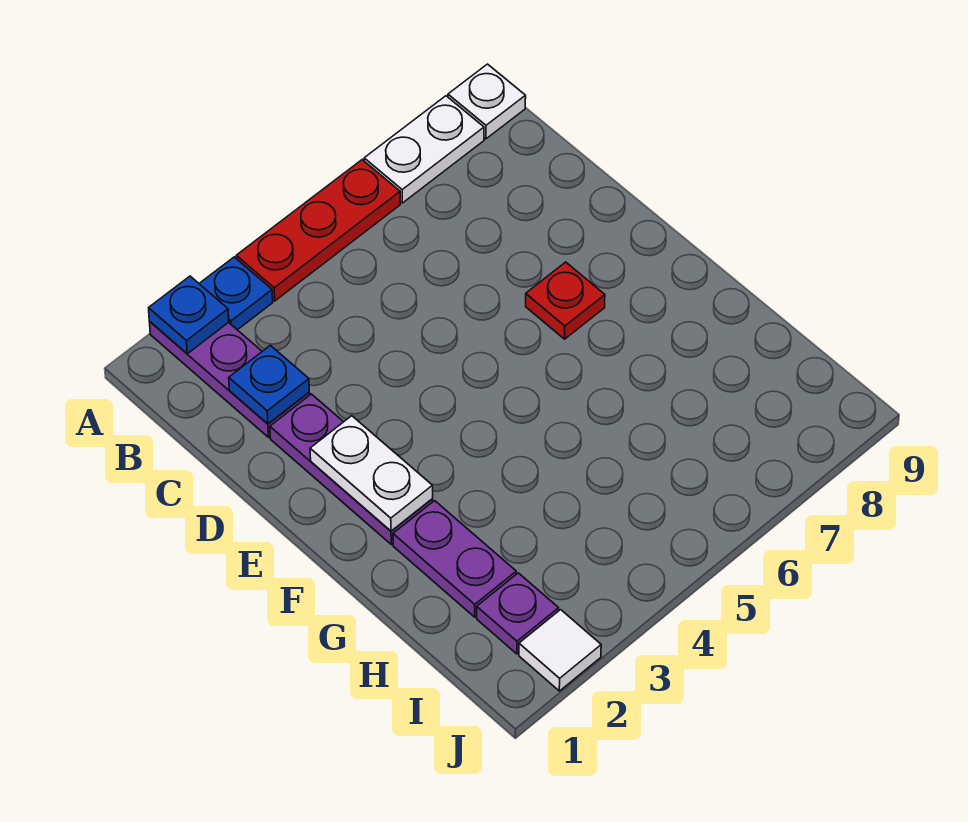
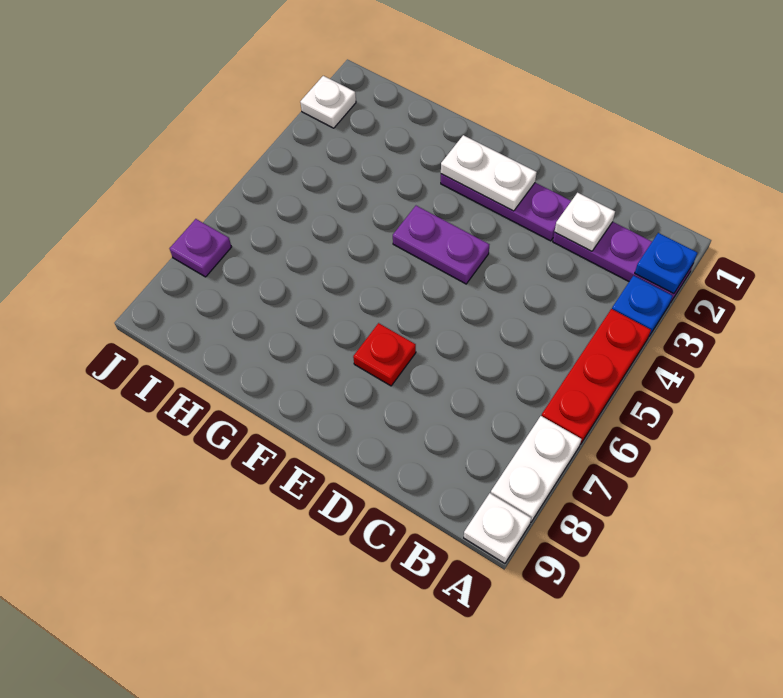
blue 1x1 plate [229,345,309,424] -> white 1x1 plate [555,193,615,251]
purple 1x2 plate [393,501,516,617] -> purple 1x2 plate moved to [393,206,489,284]
purple 1x1 plate [477,573,559,654] -> purple 1x1 plate moved to [170,219,231,277]
white 1x1 tile [519,610,601,691] -> white 1x1 plate [300,76,356,128]

